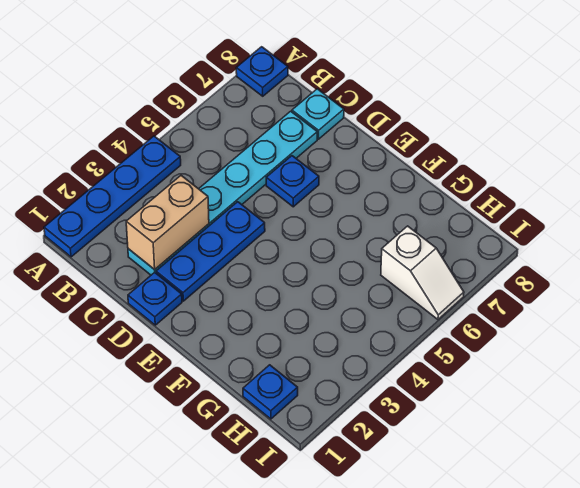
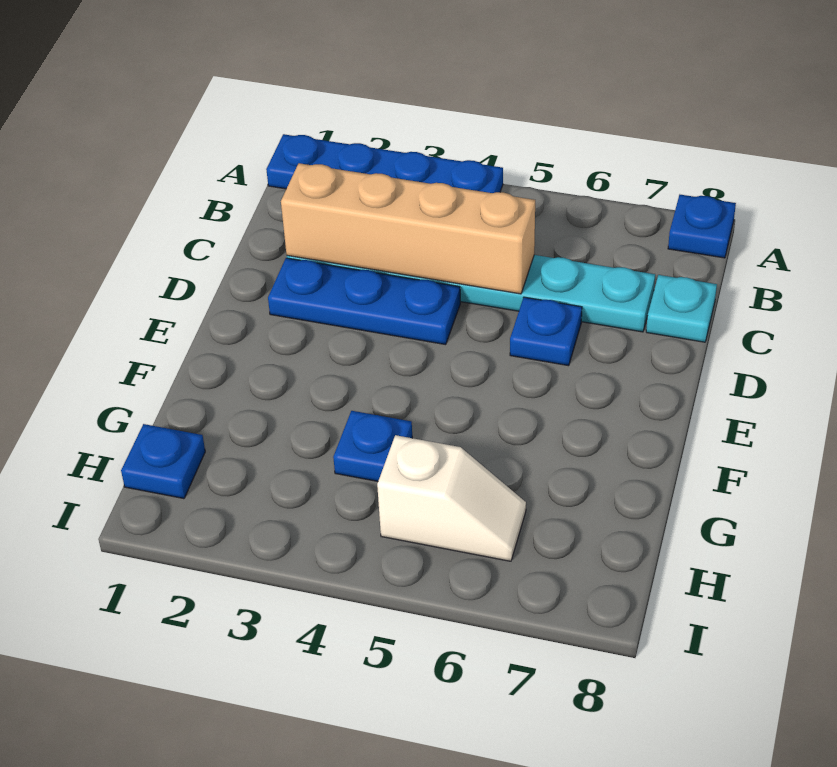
tan 1x2 brick [126,176,209,270] -> tan 1x4 brick [281,163,535,294]
blue 1x1 plate [128,272,182,325] -> blue 1x1 plate moved to [333,411,412,481]
white 1x2 slope [381,226,464,319] -> white 1x2 slope turned to [377,435,526,561]

